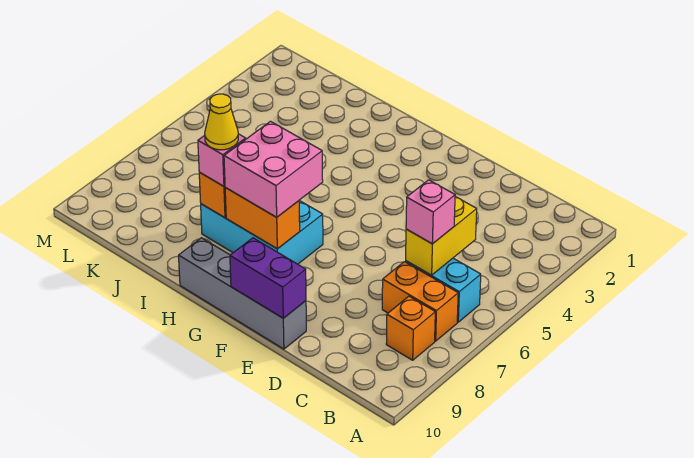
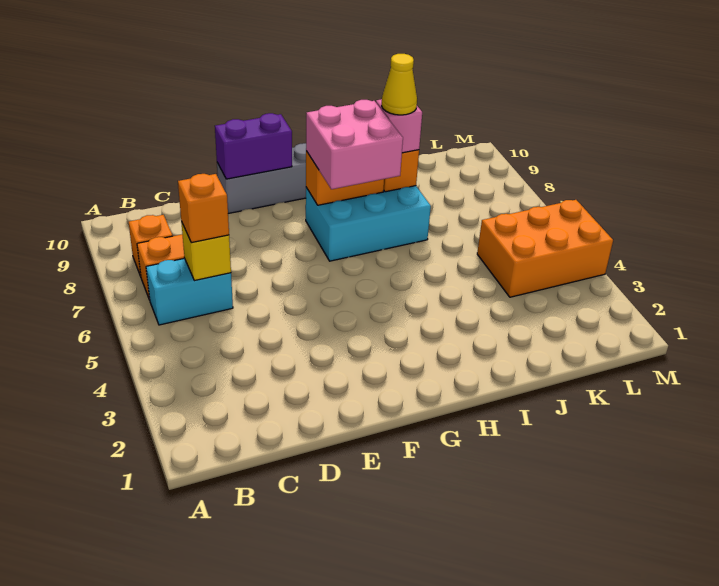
yellow 1x2 brick [406,197,477,275] -> yellow 1x1 brick [181,222,231,281]
pink 1x1 brick [406,180,455,244] -> orange 1x1 brick [178,174,229,243]
none -> orange 2x3 brick [477,200,613,297]

